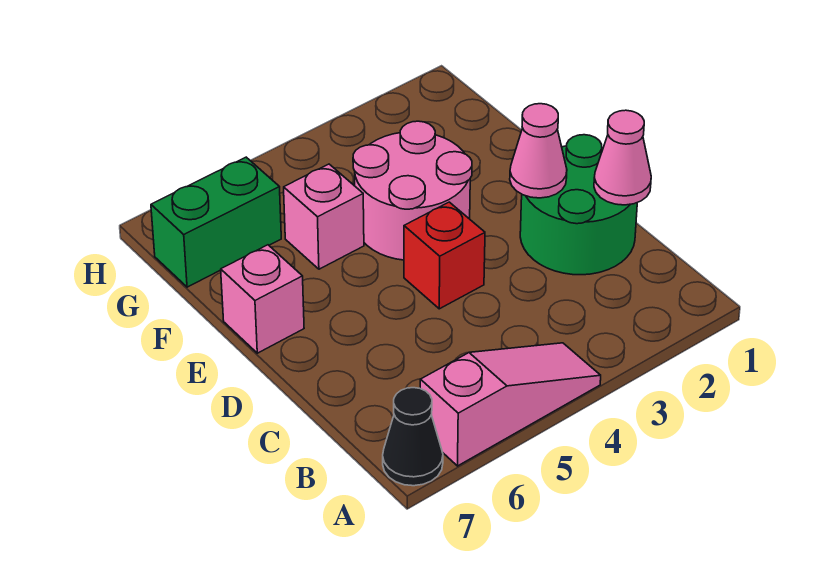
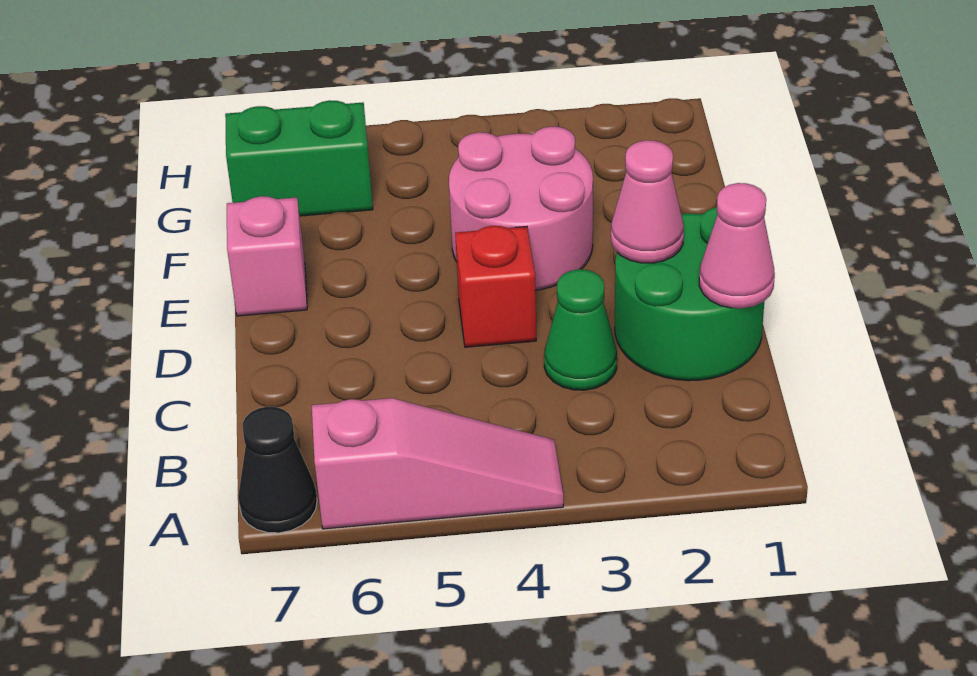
none -> green 1x1 cone [544,269,617,390]
pink 1x1 brick [284,164,364,269] -> none

